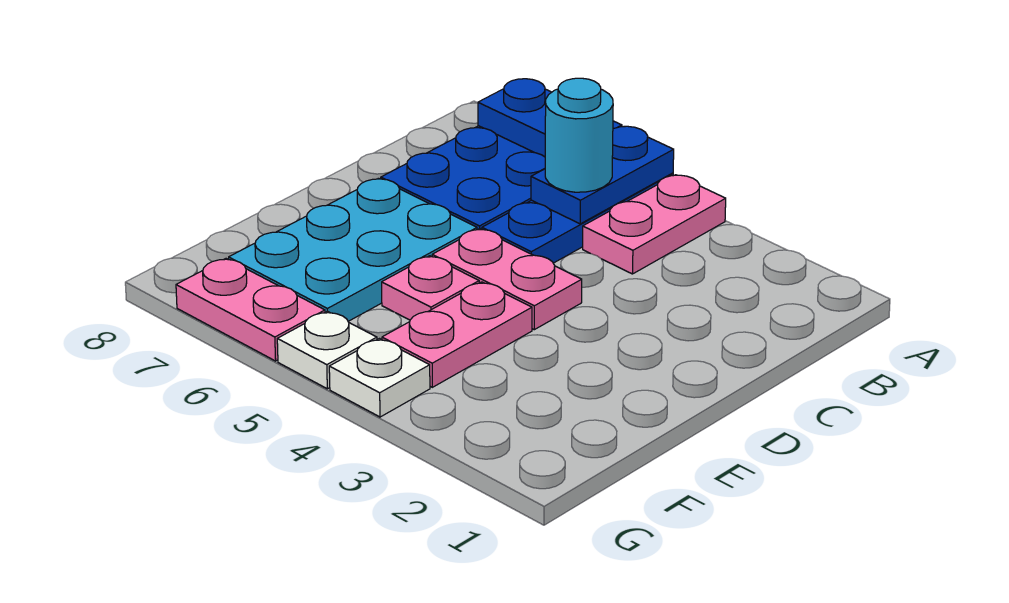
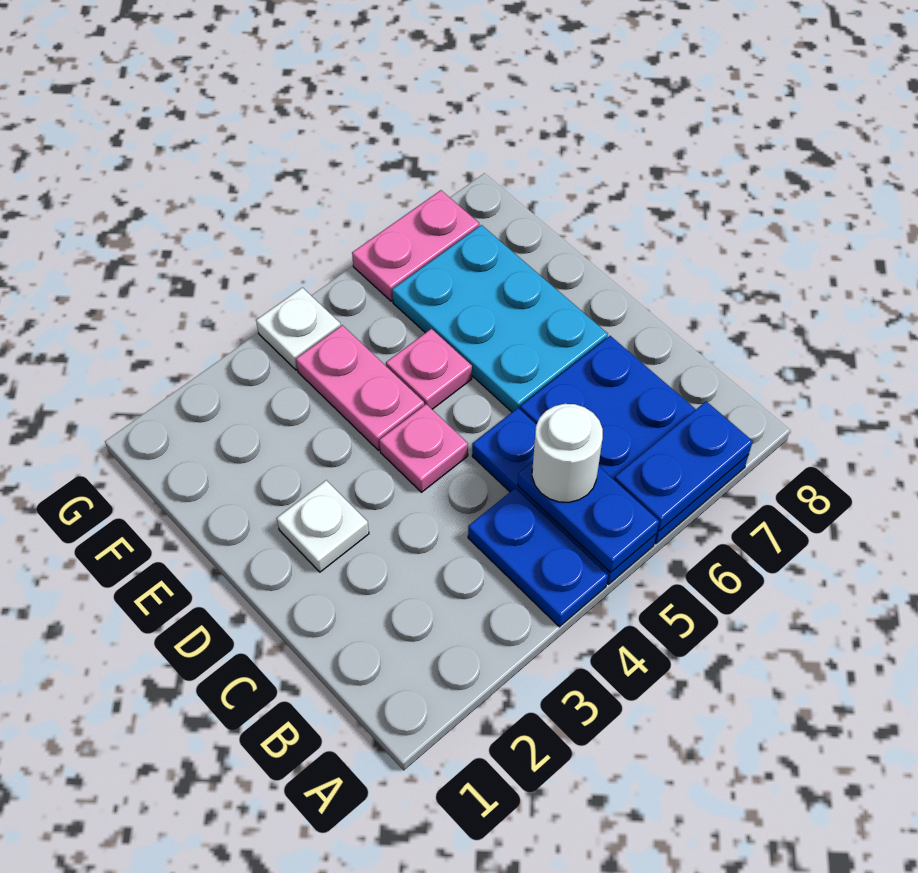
pink 1x2 plate [583,175,726,274] -> blue 1x2 plate [468,488,608,627]
cyan 1x1 round brick [545,78,613,192] -> white 1x1 round brick [532,404,603,502]
pink 1x2 plate [432,229,582,330] -> pink 1x1 plate [379,404,468,492]
white 1x1 plate [277,311,377,389] -> white 1x1 plate moved to [277,480,369,572]

